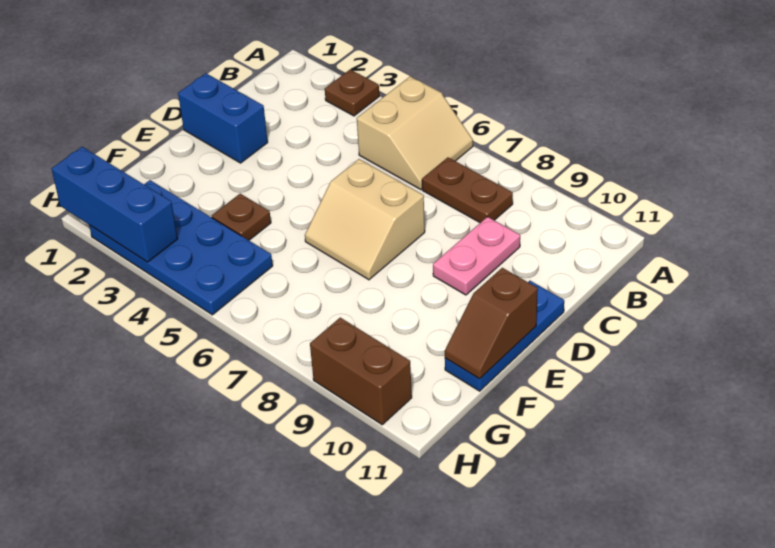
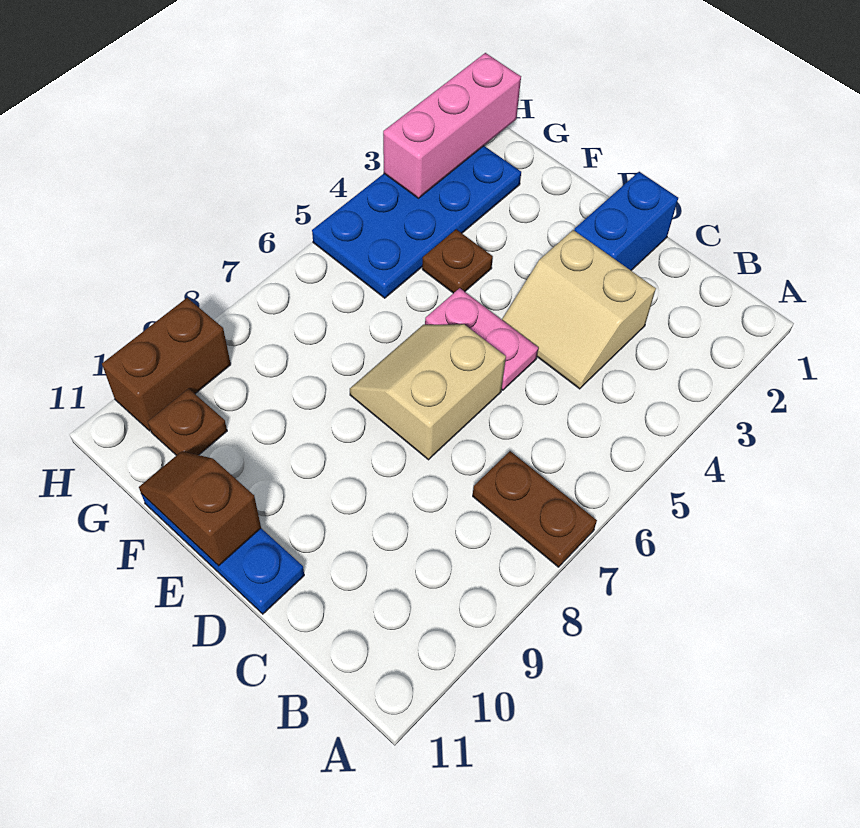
brown 1x1 plate [325,70,379,116] -> brown 1x1 plate moved to [148,389,227,455]
tan 2x2 slope [357,77,473,190] -> tan 2x2 slope moved to [502,230,656,389]
brown 1x2 plate [422,158,513,223] -> brown 1x2 plate turned to [473,451,597,567]
pink 1x2 plate [433,217,520,295] -> pink 1x2 plate moved to [425,288,538,390]
blue 1x3 brick [52,147,178,262] -> pink 1x3 brick [383,53,521,198]

